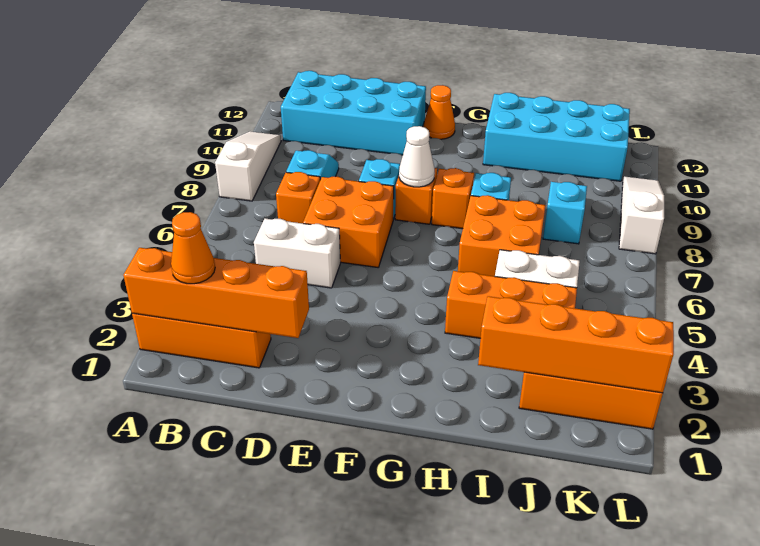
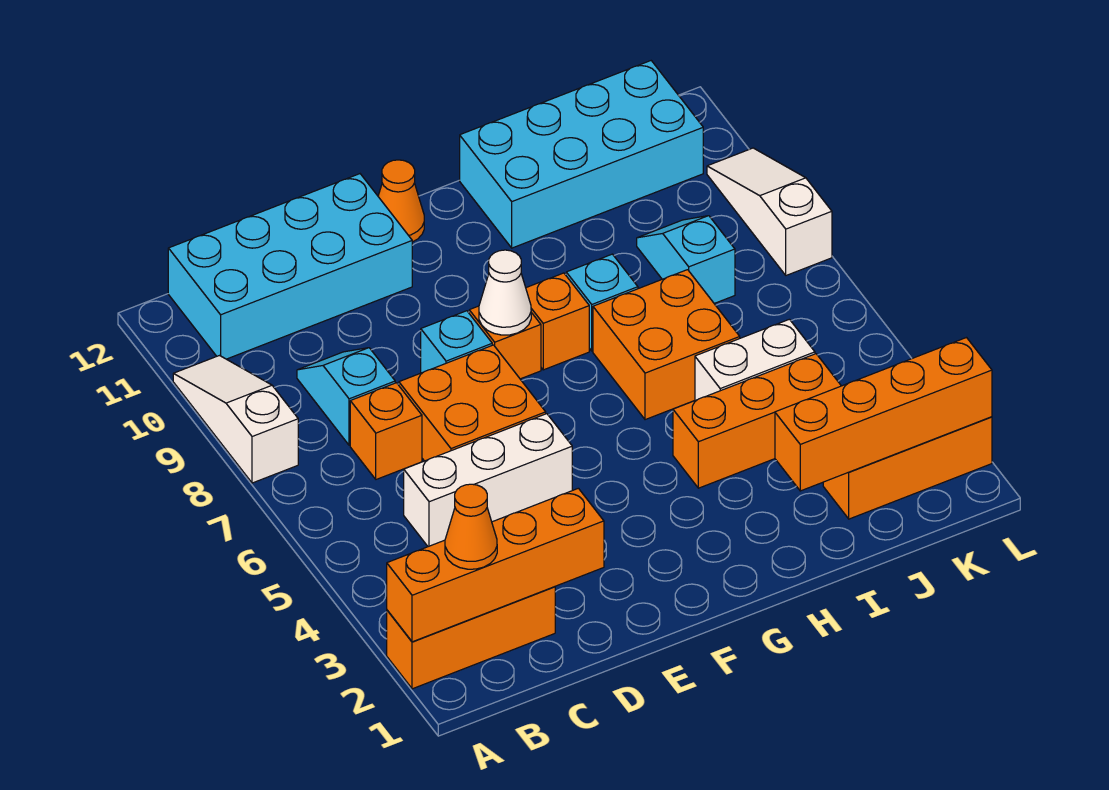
white 1x2 brick [254,218,340,288] -> white 1x3 brick [404,414,572,547]

